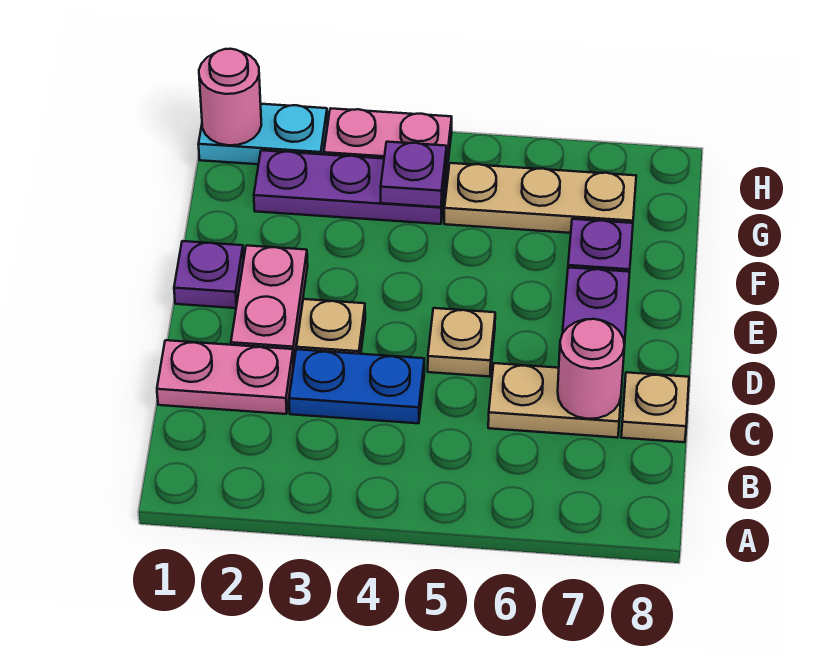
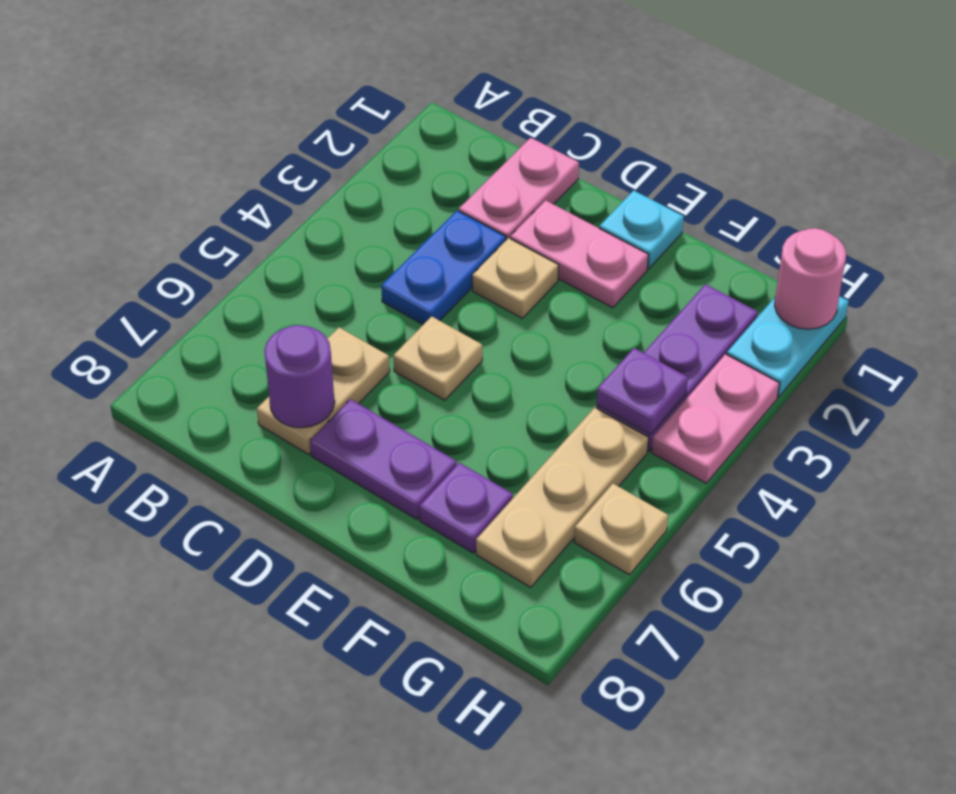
pink 1x1 round brick [558,319,625,419] -> purple 1x1 round brick [264,325,335,428]
tan 1x1 plate [621,372,689,442] -> tan 1x1 plate moved to [574,484,668,575]
purple 1x1 plate [174,241,244,308] -> cyan 1x1 plate [599,190,684,269]

